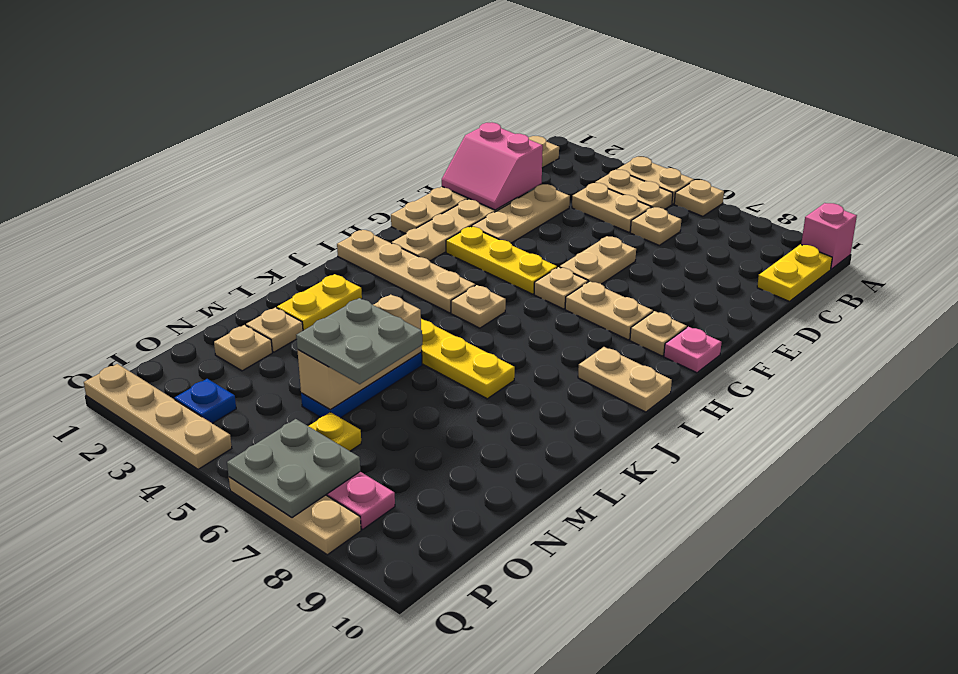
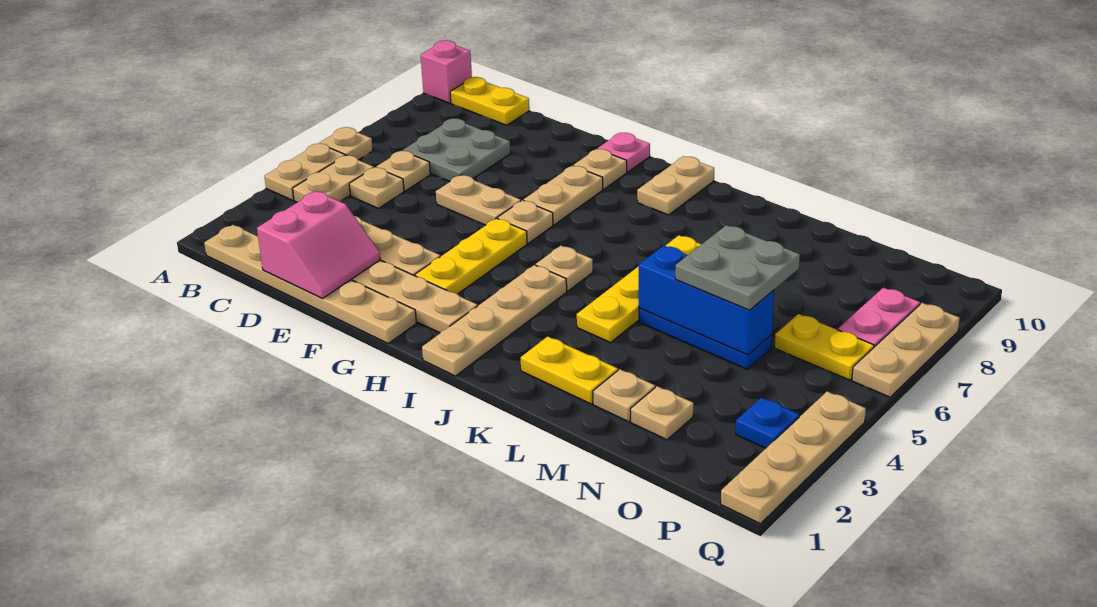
tan 1x2 plate [572,183,651,232] -> tan 1x1 plate [349,167,404,208]
tan 1x3 brick [297,295,422,409] -> blue 1x3 brick [639,246,774,355]
grey 2x2 plate [227,419,360,518] -> grey 2x2 plate moved to [403,119,511,182]

